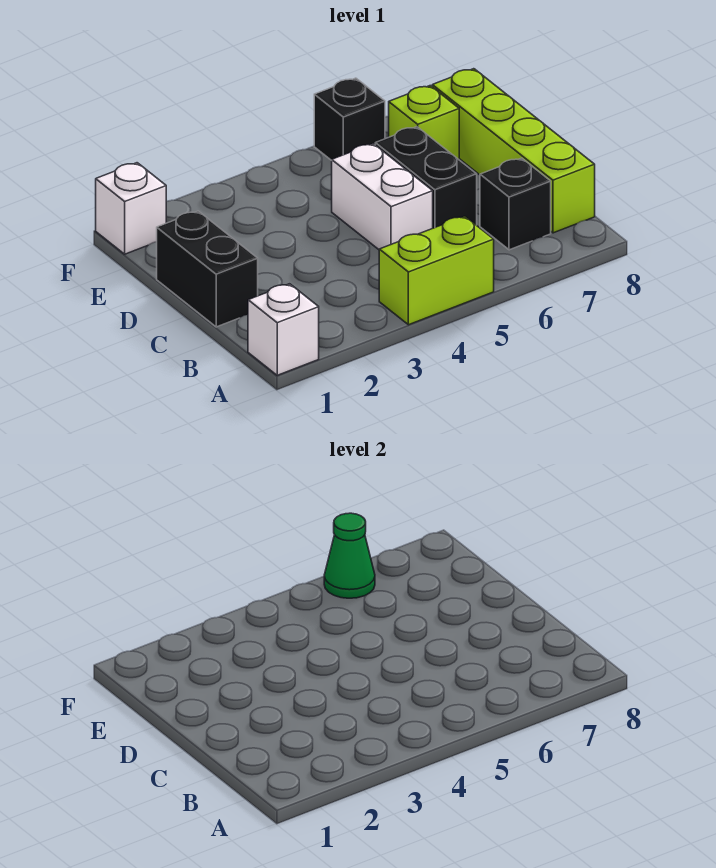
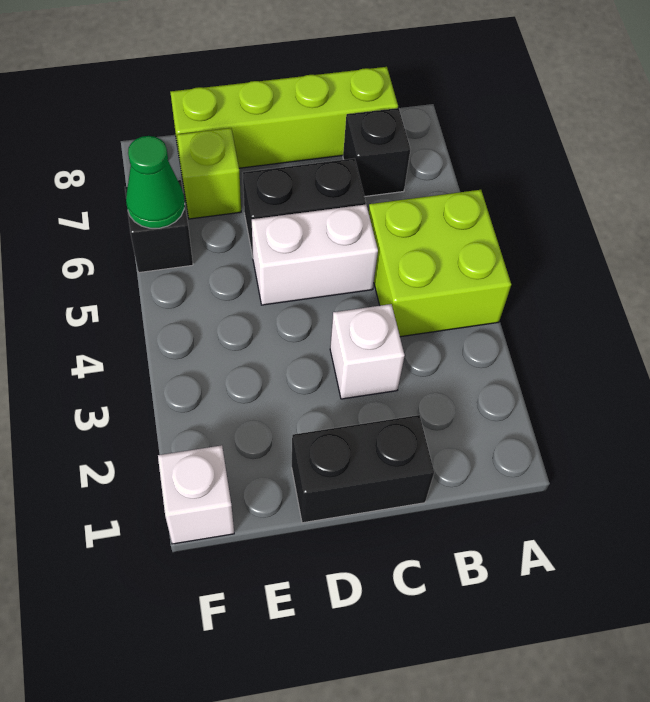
white 1x1 brick [248,284,319,375] -> white 1x1 brick moved to [330,304,405,399]
lime 1x2 brick [379,216,494,325] -> lime 2x2 brick [368,190,511,337]

